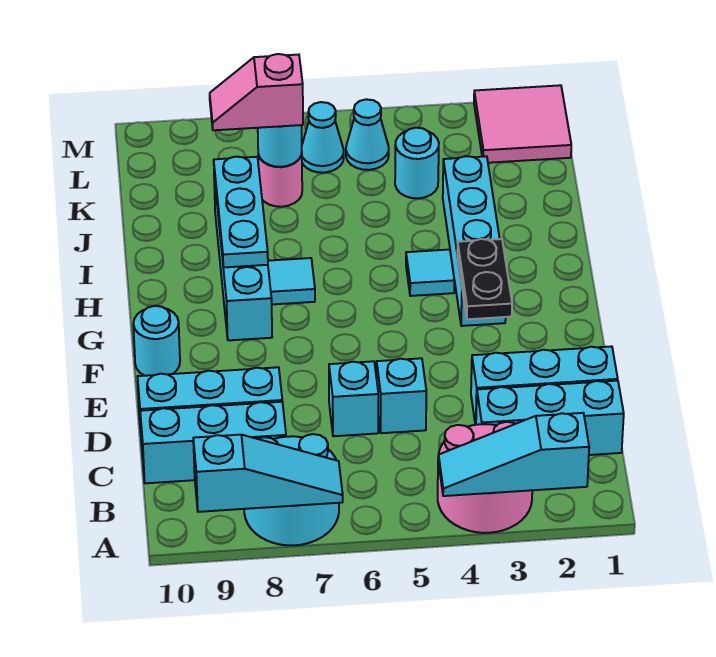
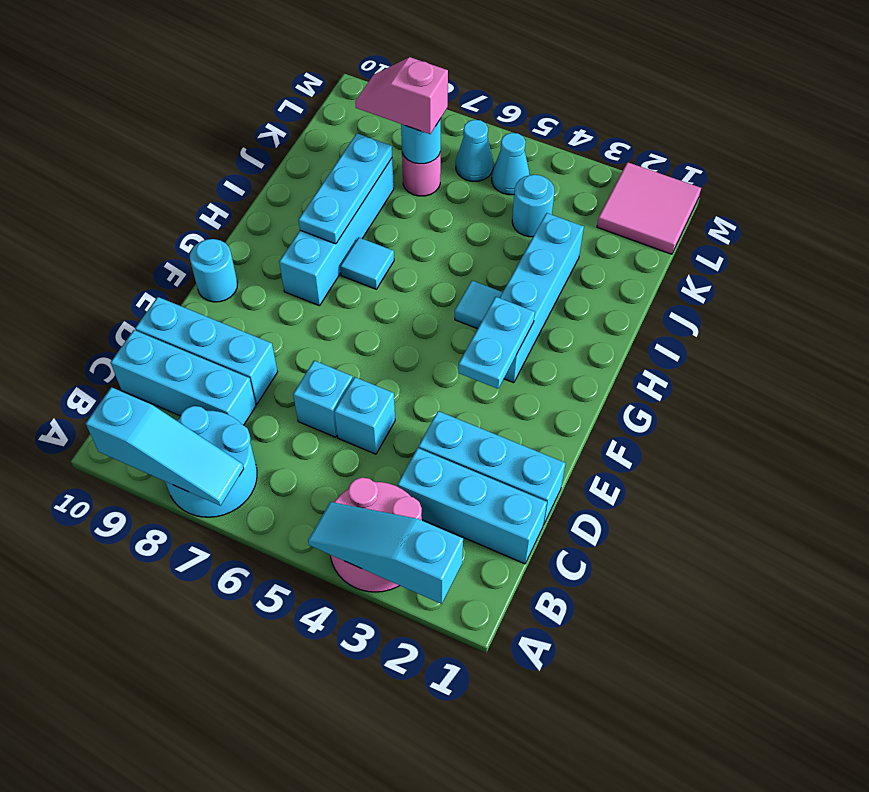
black 1x2 plate [457,239,512,319] -> cyan 1x2 plate [458,297,535,389]

